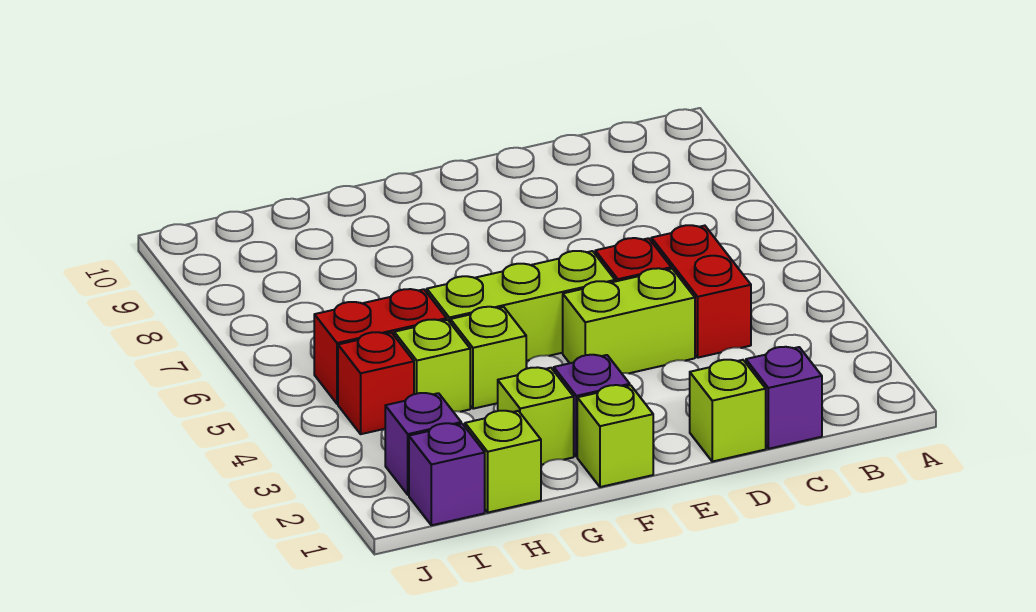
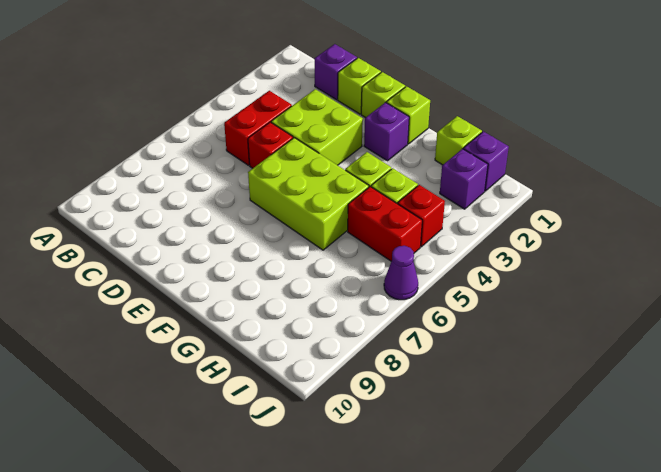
lime 1x2 brick [563,268,695,373] -> lime 2x2 brick [271,89,363,165]
lime 1x3 brick [427,251,615,361] -> lime 2x3 brick [248,138,369,250]
lime 1x1 brick [498,367,574,465] -> lime 1x1 brick moved to [361,72,405,118]
none -> purple 1x1 cone [384,246,418,300]

